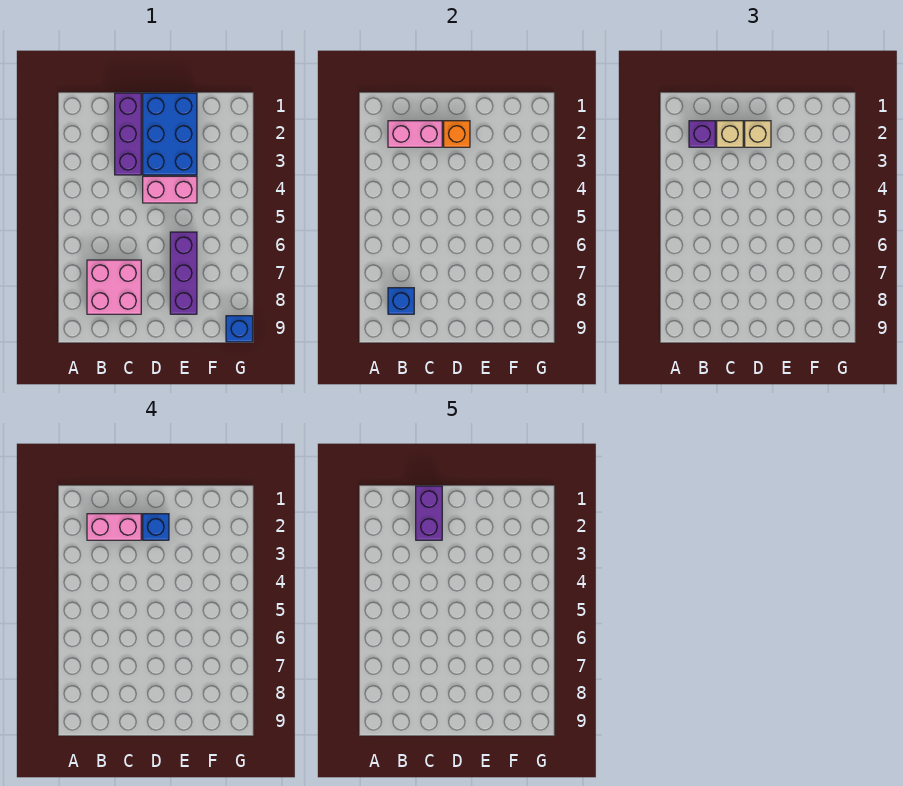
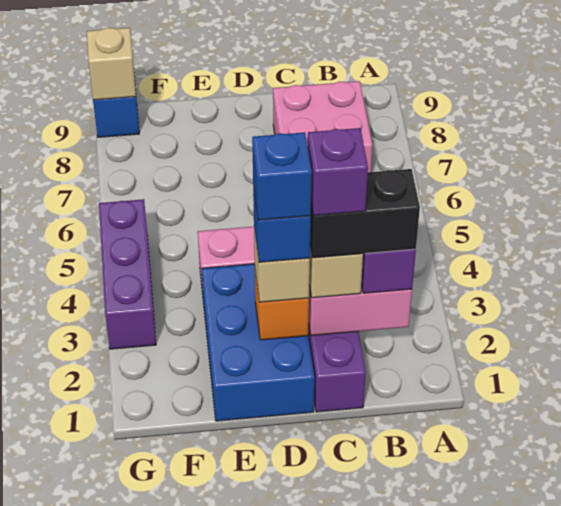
pink 1x2 brick [87,514,141,540] -> black 1x2 brick [310,169,420,258]
blue 1x1 brick [388,288,414,314] -> blue 1x1 brick moved to [252,132,312,220]
purple 1x2 brick [416,486,442,540] -> purple 1x1 brick [308,128,368,216]
purple 1x3 brick [170,232,197,314] -> purple 1x3 brick moved to [99,199,156,349]
none -> tan 1x1 brick [87,28,136,100]

